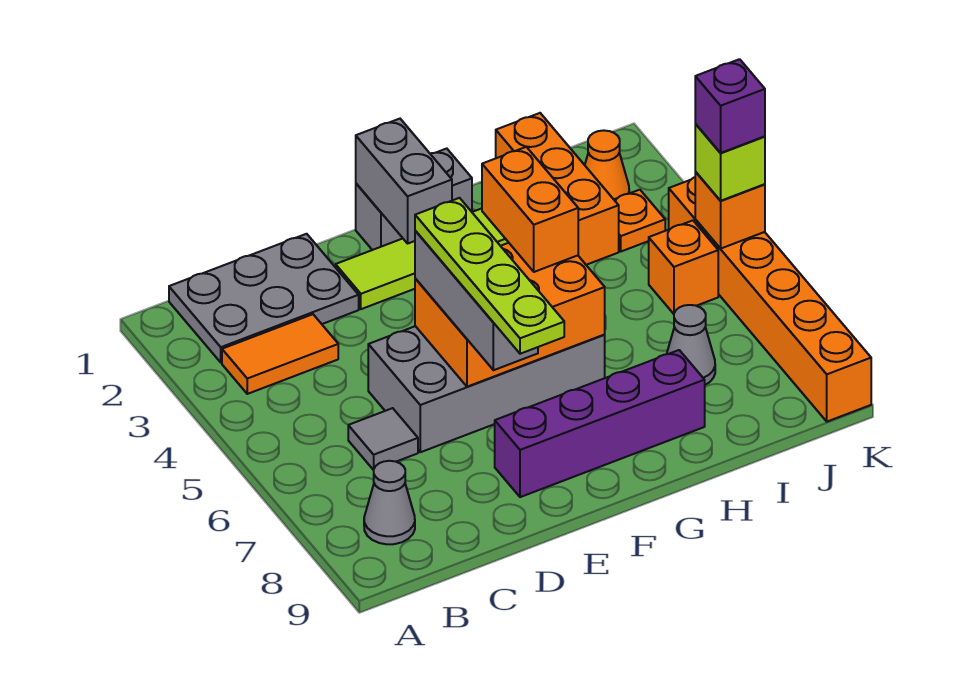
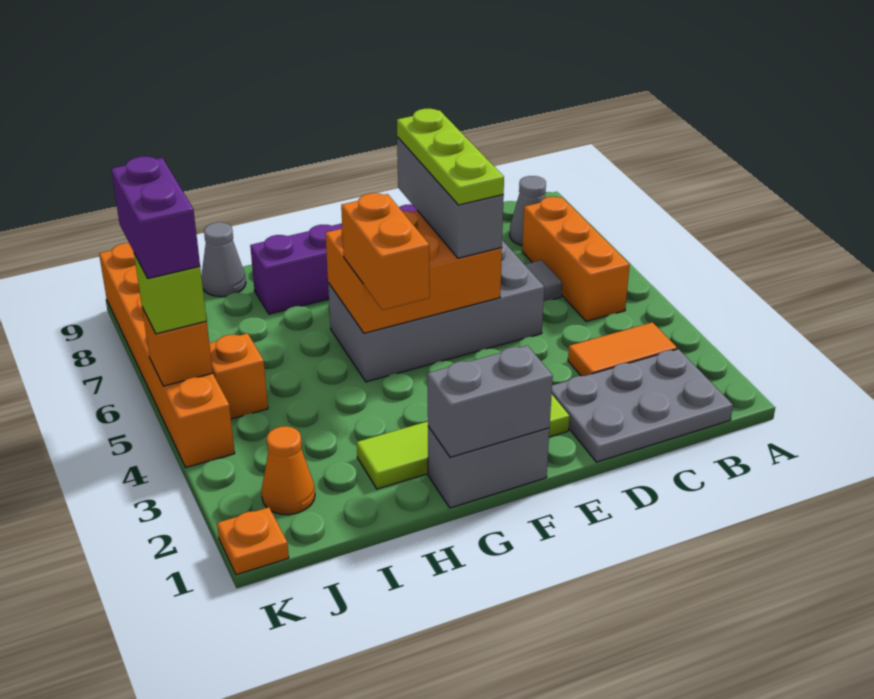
lime 1x4 plate [415,198,564,354] -> lime 1x3 plate [397,108,504,205]
grey 1x2 brick [356,119,452,243] -> grey 1x2 brick turned to [428,345,553,457]
orange 1x3 brick [496,113,619,265] -> orange 1x3 brick moved to [522,197,630,321]
grey 1x1 cone [667,305,715,385] -> grey 1x1 cone moved to [201,222,246,297]
orange 1x1 plate [614,190,665,251] -> orange 1x1 plate moved to [217,507,289,575]
purple 1x1 brick [695,59,765,153] -> purple 1x2 brick [111,156,200,279]

